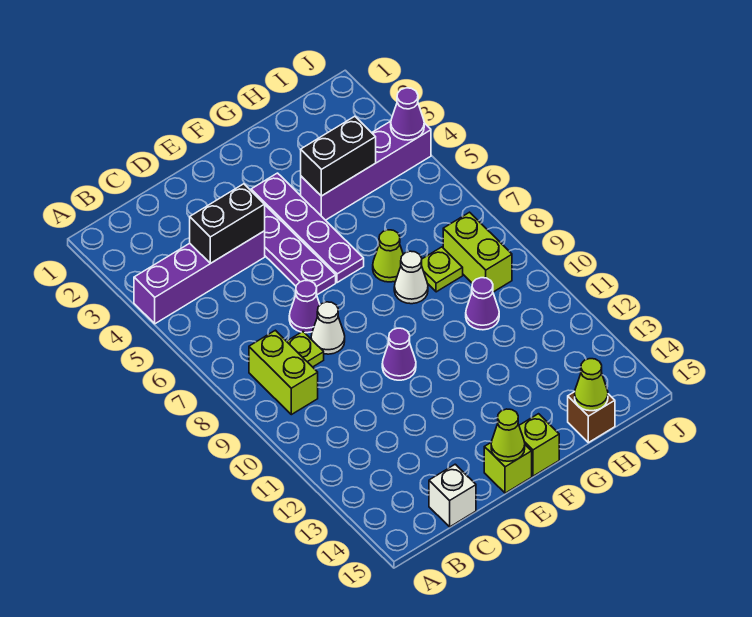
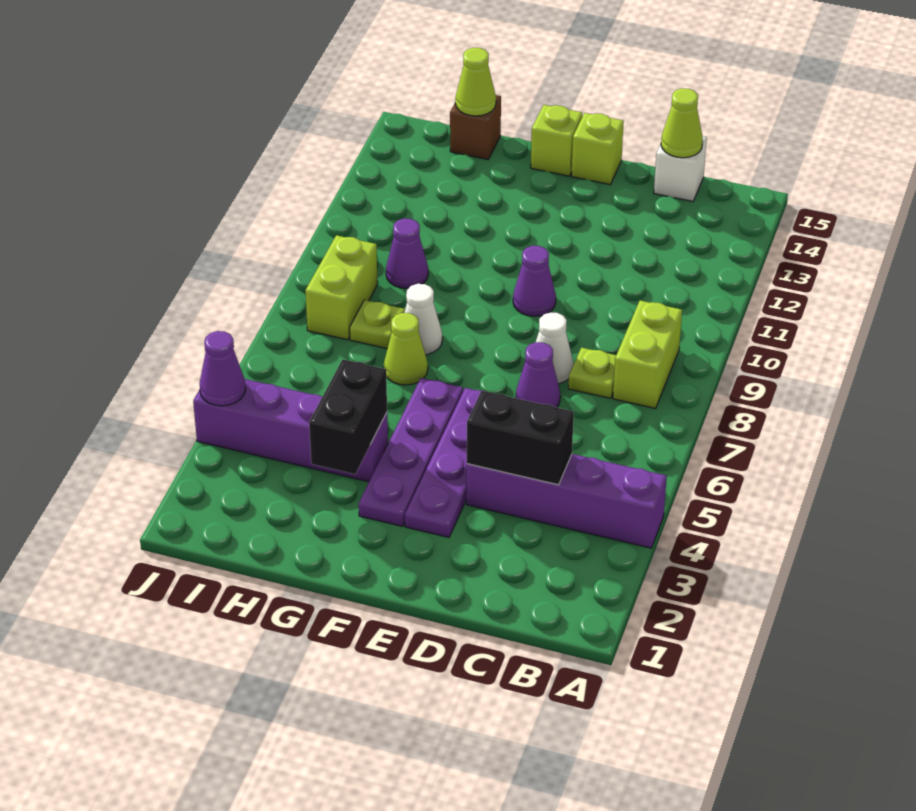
lime 1x1 cone [491,409,525,461] -> lime 1x1 cone moved to [661,88,703,158]
black 1x2 brick [301,116,376,196] -> black 1x2 brick turned to [309,359,387,474]

